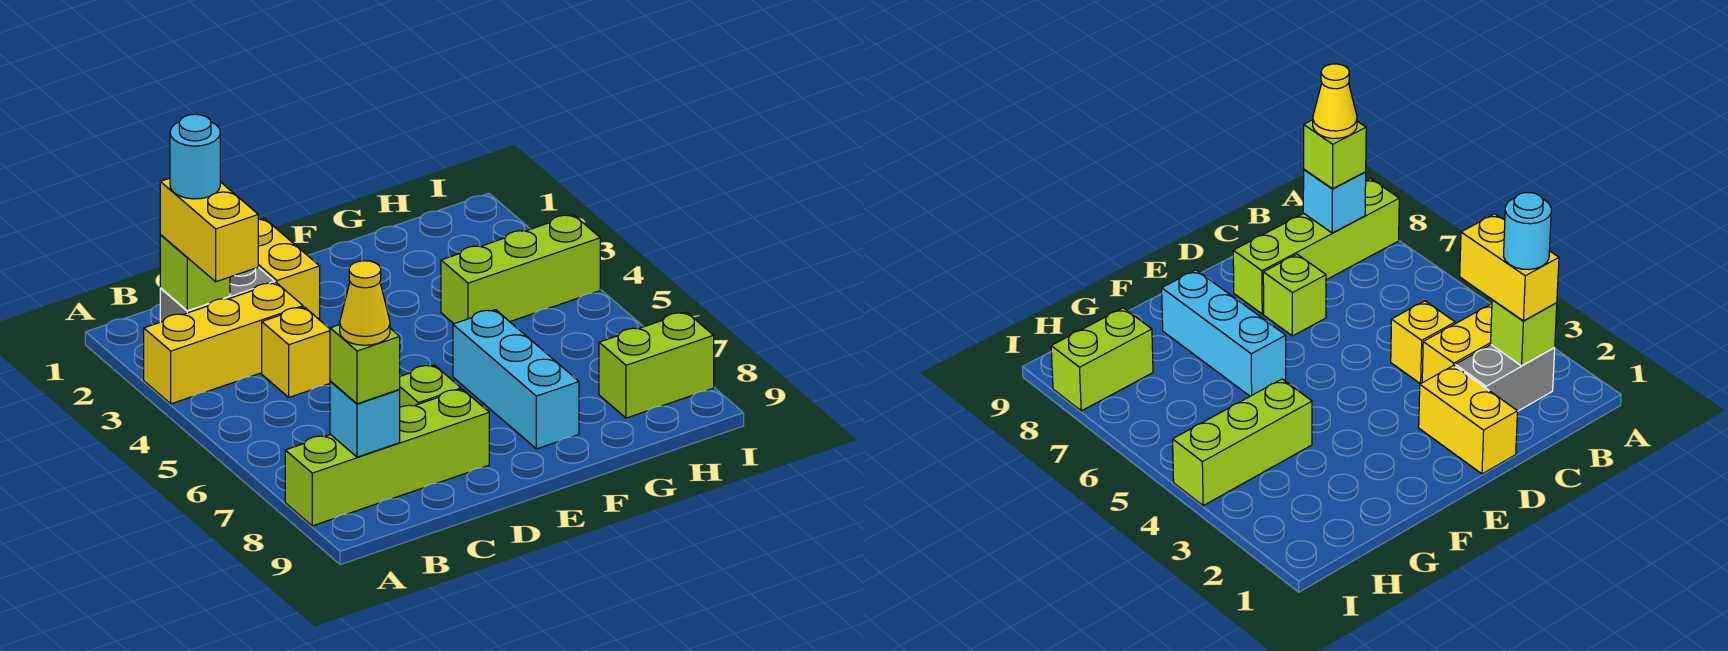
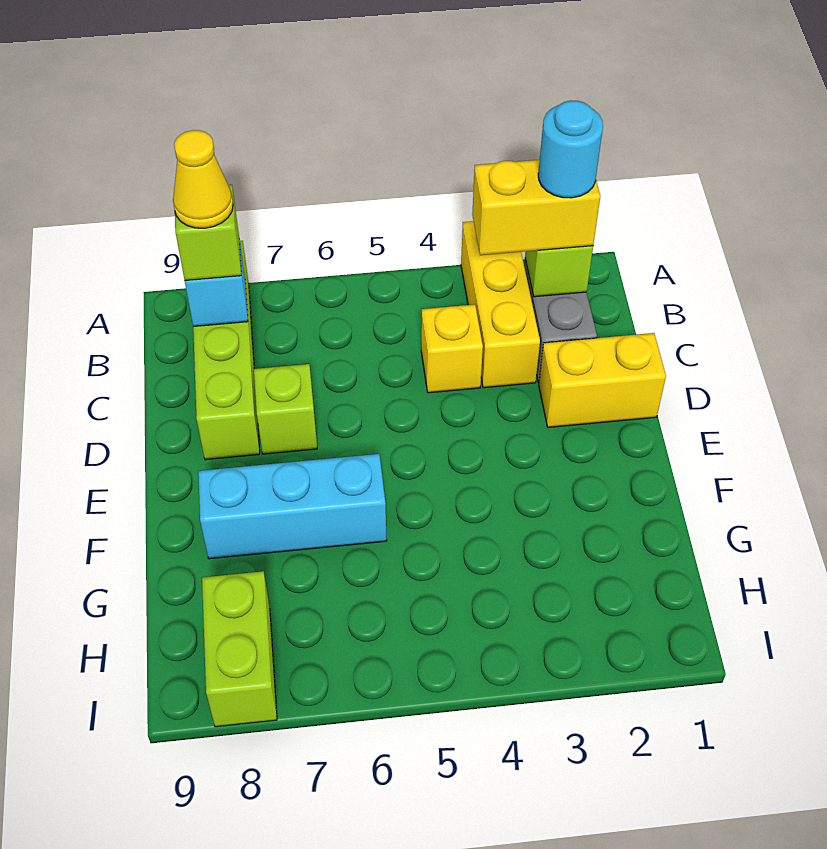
lime 1x3 brick [441,215,600,324] -> none

